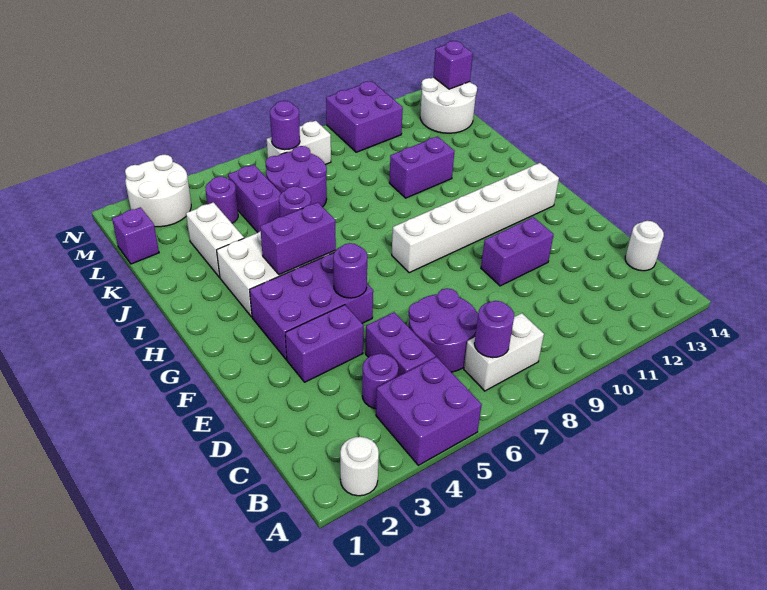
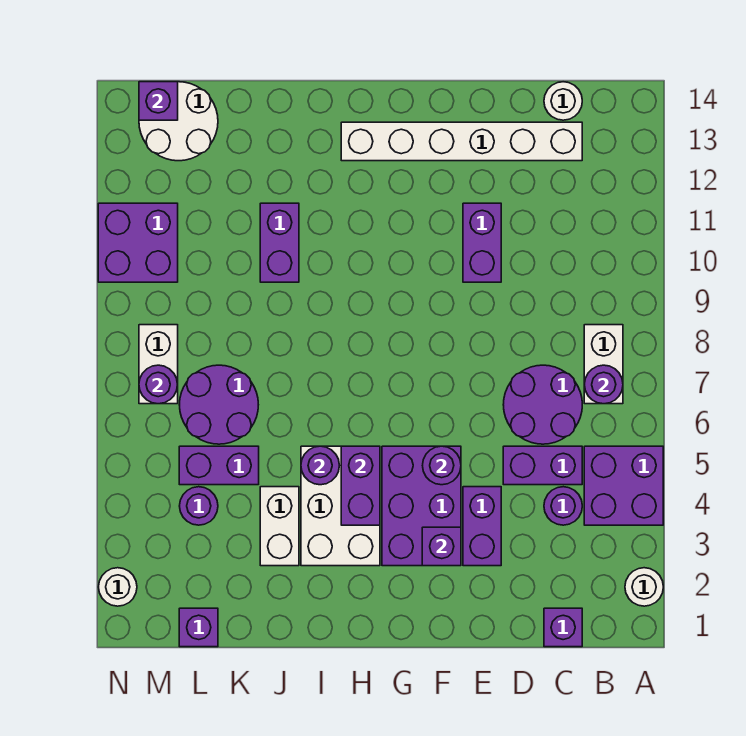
none -> purple 1x1 brick [544,608,582,647]
none -> purple 1x1 brick [422,527,461,566]
white 1x6 brick [392,163,559,273] -> white 1x6 brick turned to [341,122,582,161]
white 1x2 brick [186,202,244,277] -> white 1x2 brick turned to [260,487,299,566]
white 2x2 round brick [125,155,191,227] -> white 1x1 round brick [99,568,137,606]

